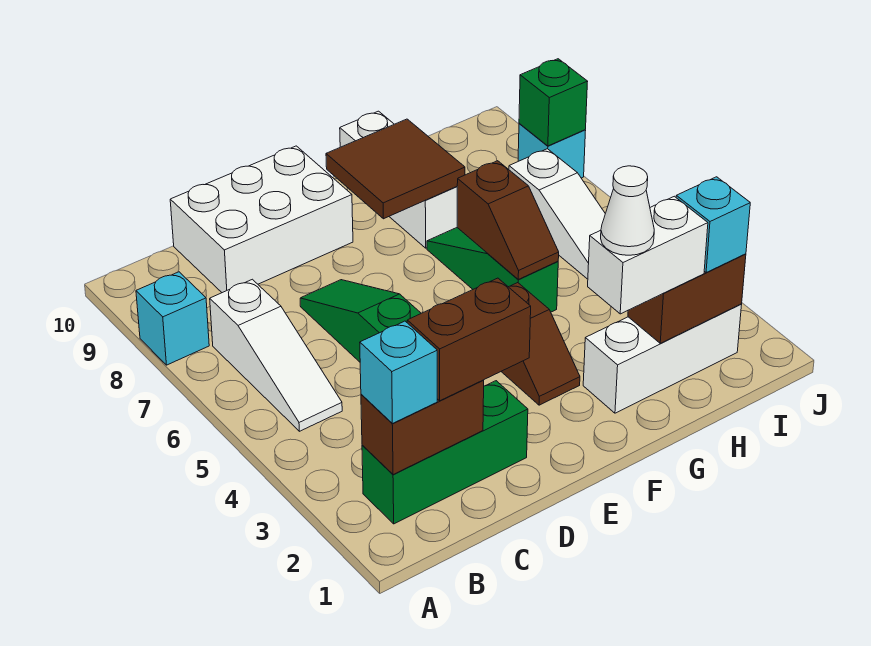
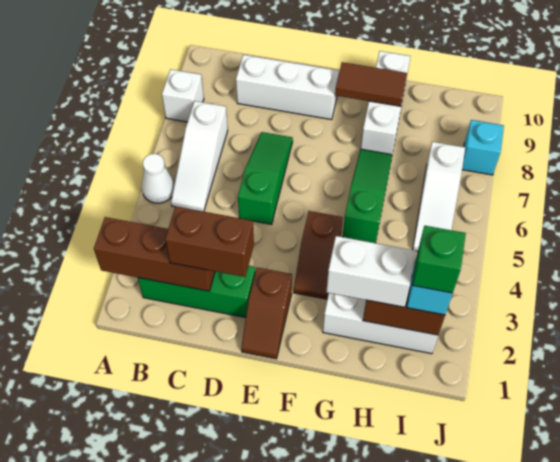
cyan 1x1 brick [136,272,209,365] -> white 1x1 brick [162,69,204,122]
brown 1x2 brick [361,380,484,475] -> brown 1x3 brick [94,217,215,291]
cyan 1x1 brick [360,321,437,424] -> none
white 2x3 brick [170,146,353,293] -> white 1x3 brick [236,55,339,120]
brown 2x2 tile [326,119,465,219] -> brown 1x2 tile [335,62,407,106]
white 1x1 cone [601,166,654,255] -> white 1x1 cone moved to [142,154,174,203]
brown 1x2 slope [457,161,559,279] -> brown 1x2 slope moved to [241,267,292,359]
green 1x1 brick [519,59,588,146] -> green 1x1 brick moved to [412,226,466,293]

